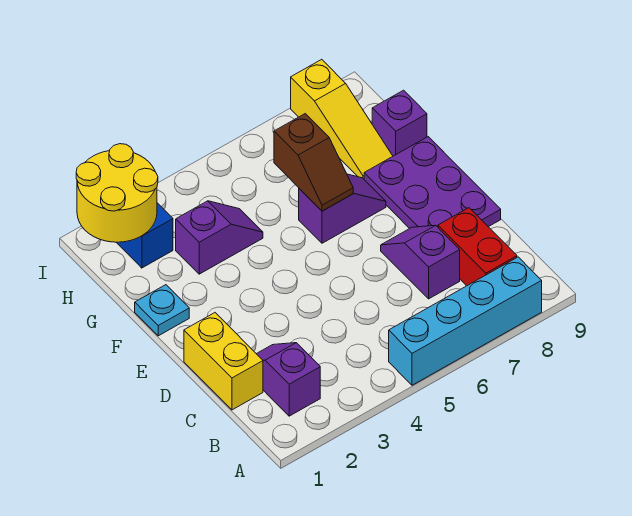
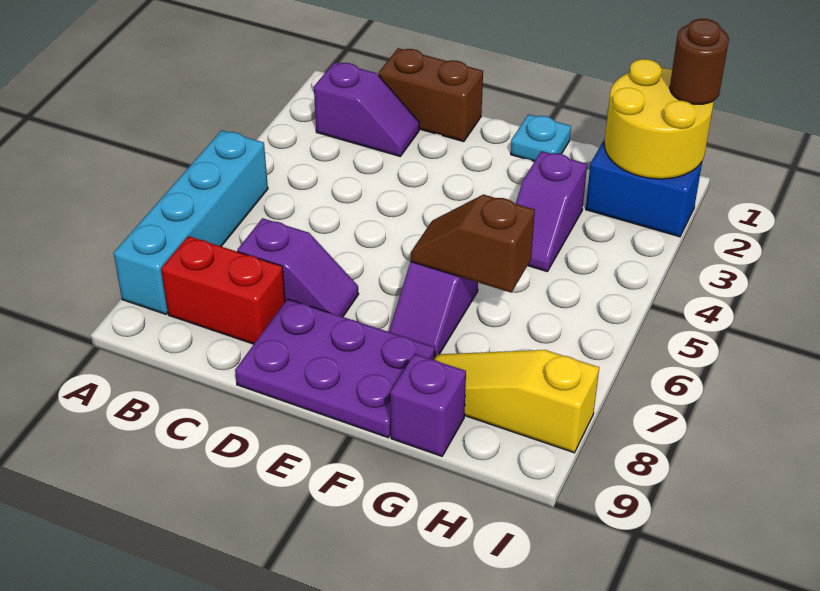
yellow 1x2 brick [184,313,263,410] -> brown 1x2 brick [379,48,483,142]
none -> brown 1x1 round brick [670,19,729,104]

